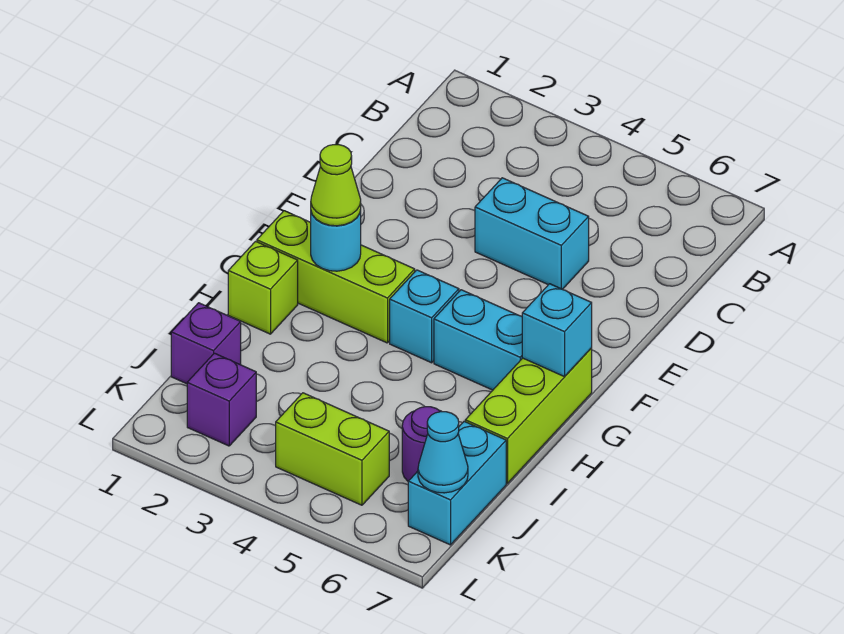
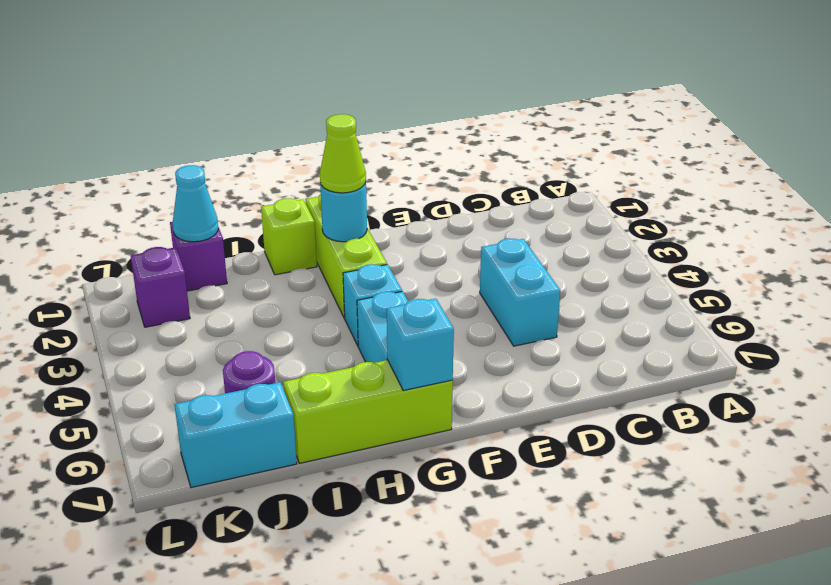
lime 1x2 brick [276,393,389,505] -> none
cyan 1x1 cone [418,412,468,493] -> cyan 1x1 cone moved to [173,165,218,242]

